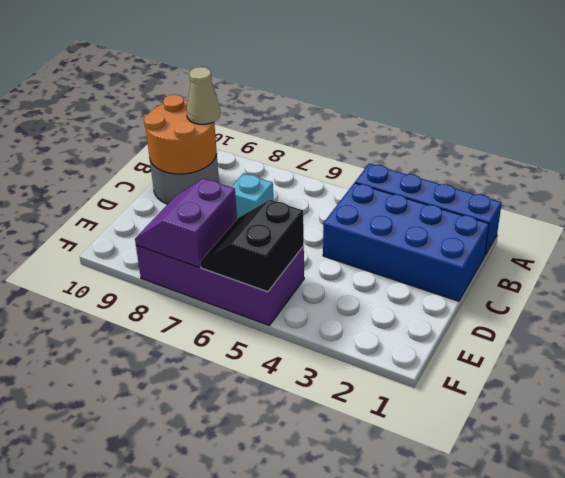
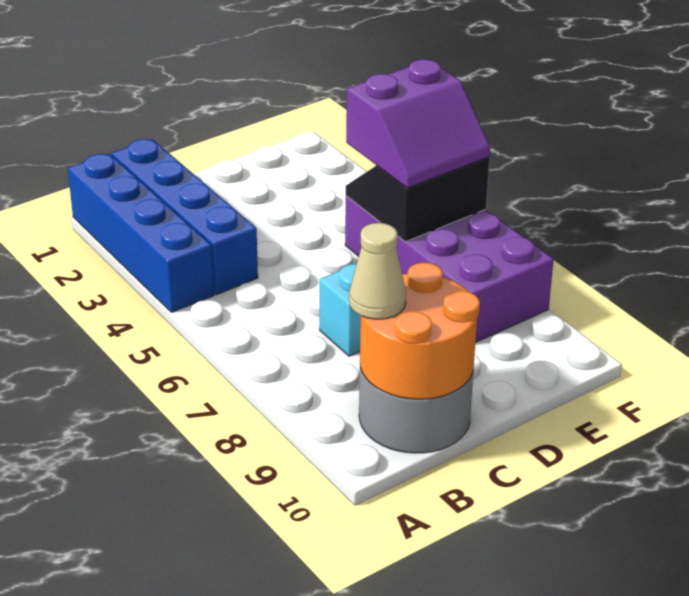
blue 2x4 brick [323,183,489,301] -> blue 1x4 brick [112,139,258,295]
black 2x2 slope [200,200,304,292] -> black 2x2 slope turned to [346,157,490,242]
purple 2x2 slope [135,179,237,267] -> purple 2x2 slope moved to [346,59,490,188]

